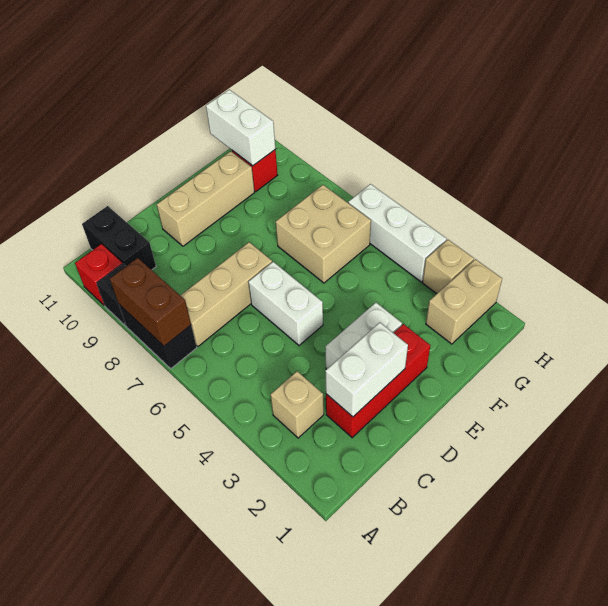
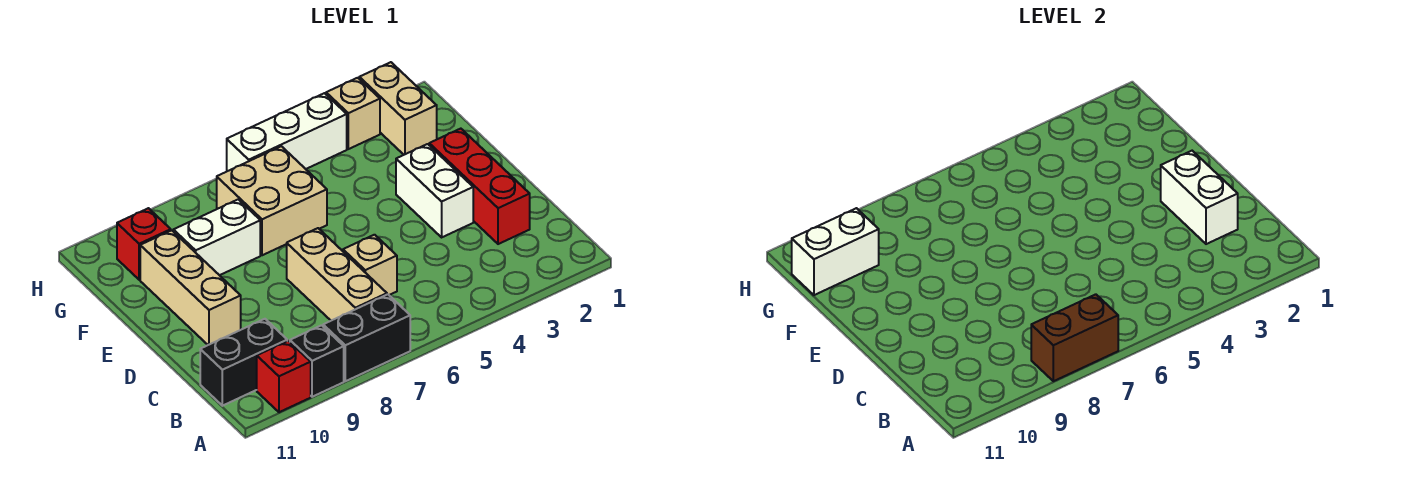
tan 1x1 brick [271,371,324,438] -> tan 1x1 brick moved to [343,235,397,295]
white 1x2 brick [249,262,323,345] -> white 1x2 brick moved to [173,199,260,275]

